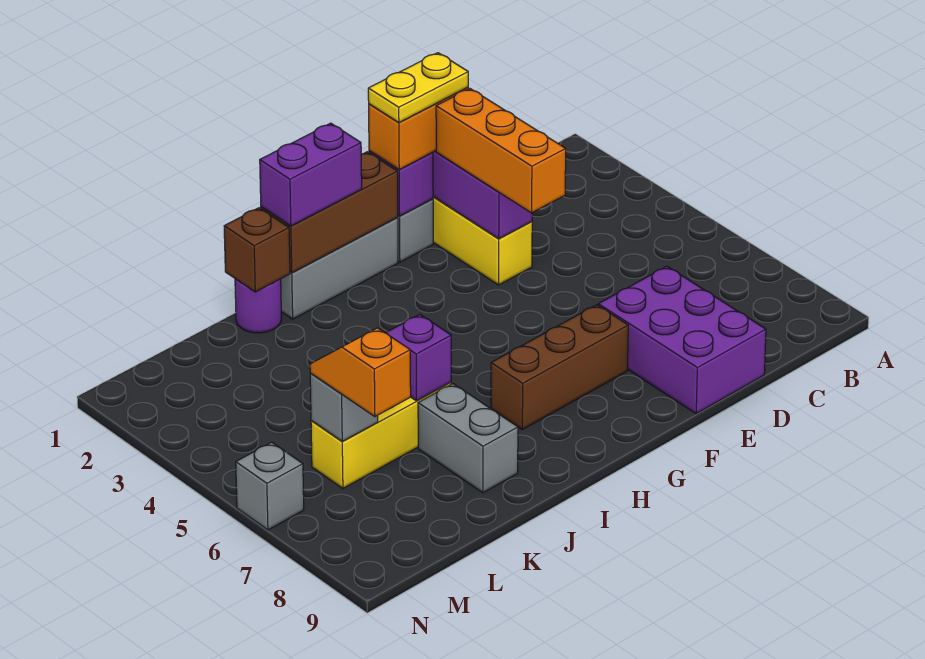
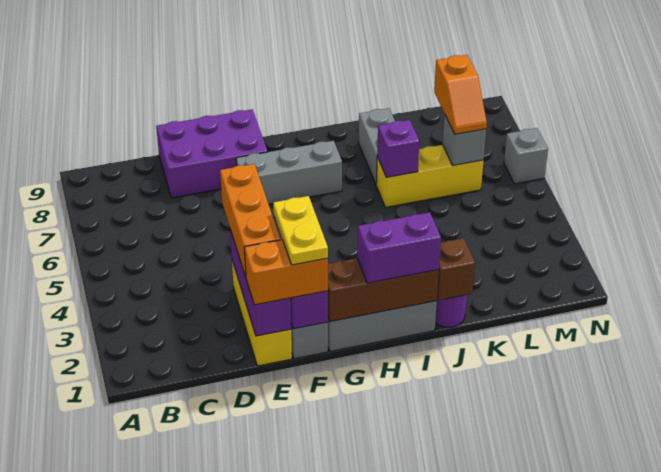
purple 2x3 brick [598,266,766,414] -> purple 2x3 brick turned to [156,109,267,198]
yellow 1x2 plate [368,53,468,122] -> yellow 1x2 plate turned to [273,196,328,265]
brown 1x3 brick [491,305,628,429] -> grey 1x3 brick [236,141,342,204]

